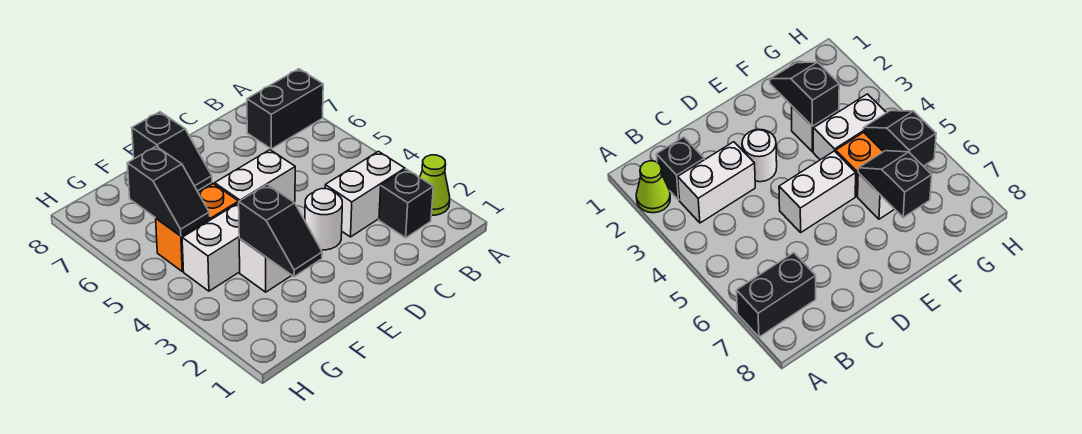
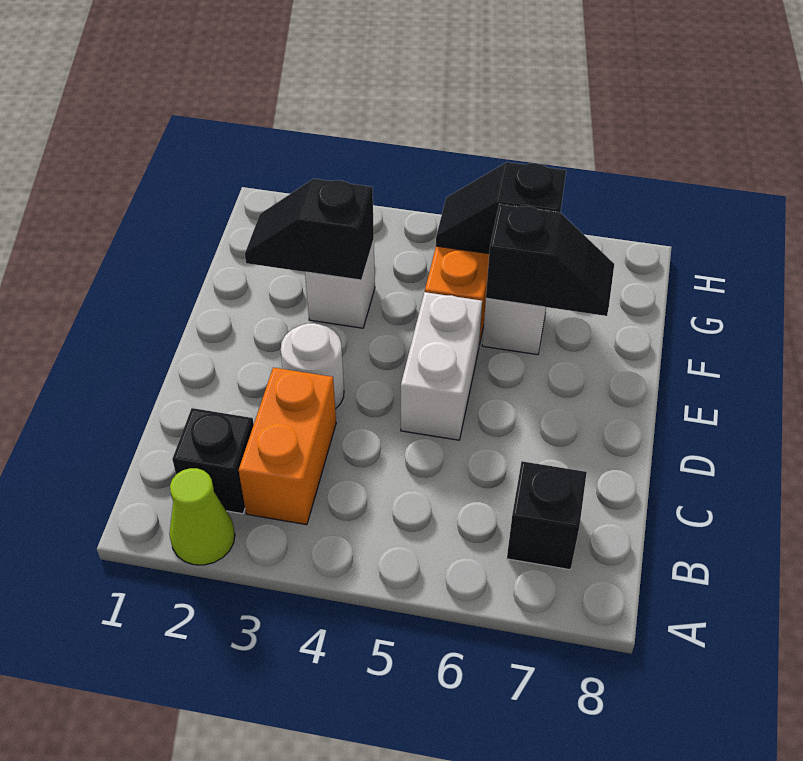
black 1x2 brick [247,69,323,149] -> black 1x1 brick [507,461,587,570]
white 1x2 brick [325,151,405,237] -> orange 1x2 brick [239,368,336,525]
white 1x2 brick [182,203,240,291] -> none
black 1x2 slope [132,112,212,191] -> black 1x2 slope turned to [486,204,614,316]

